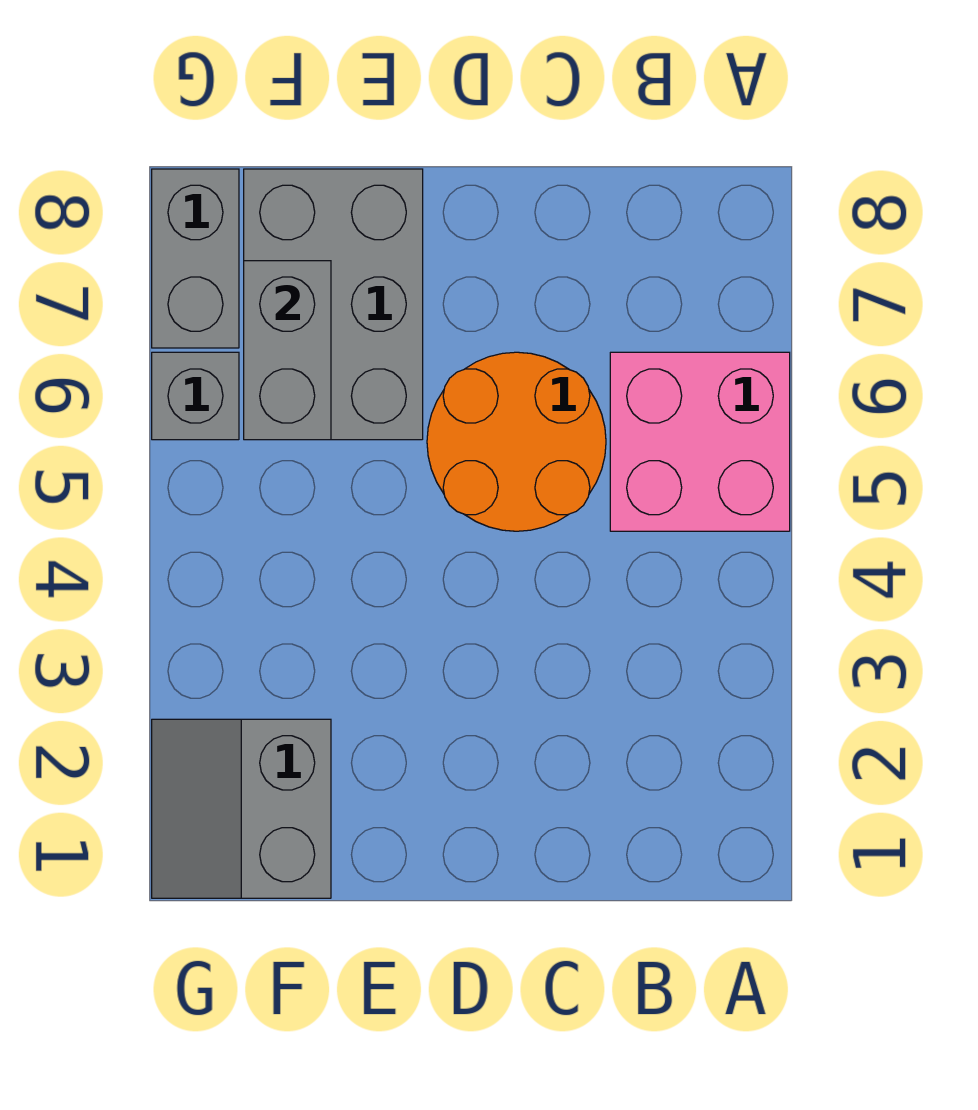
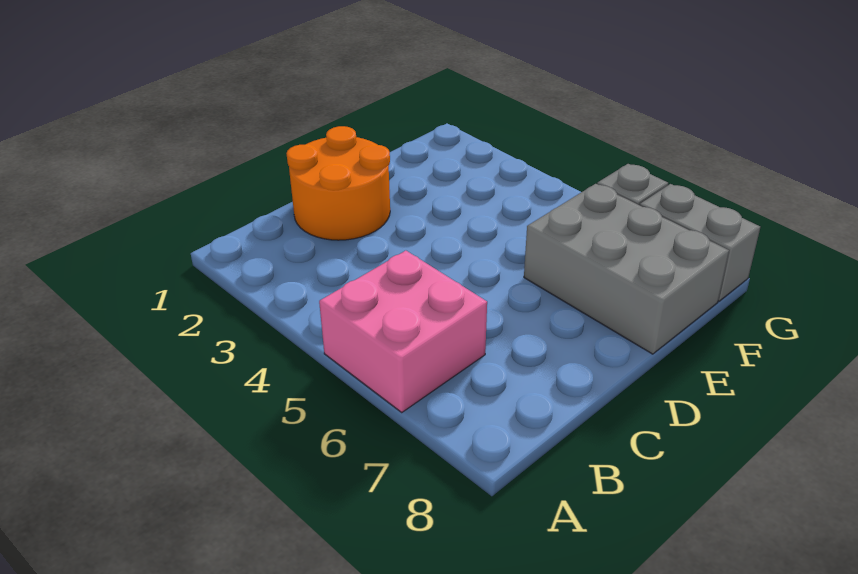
orange 2x2 round brick [427,352,606,531] -> orange 2x2 round brick moved to [286,126,390,240]
grey 2x2 slope [152,719,331,898] -> none
grey 1x2 brick [244,261,331,440] -> none

